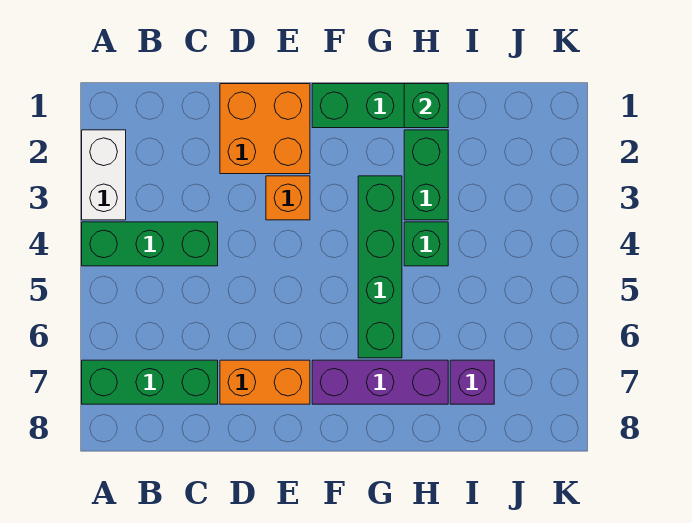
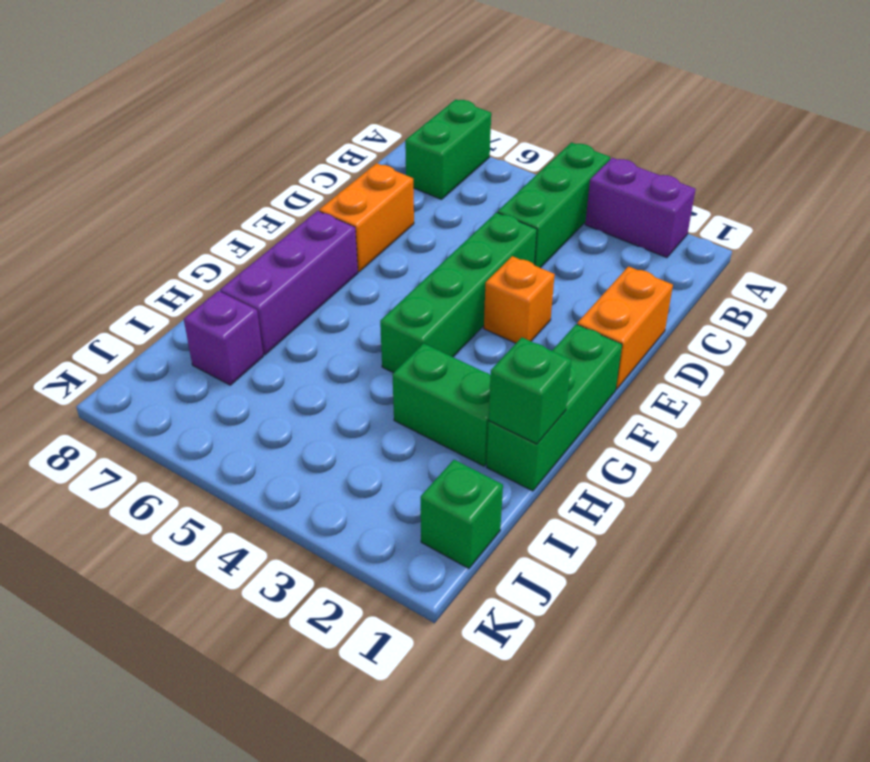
white 1x2 brick [82,130,126,220] -> purple 1x2 brick [585,158,696,258]
green 1x3 brick [82,360,218,404] -> green 1x2 brick [405,99,491,199]
orange 2x2 brick [220,84,310,174] -> orange 1x2 brick [577,266,673,389]
green 1x4 brick [358,176,402,358] -> green 1x4 brick turned to [380,212,537,373]
green 1x1 brick [404,222,448,266] -> green 1x1 brick moved to [421,460,503,568]

